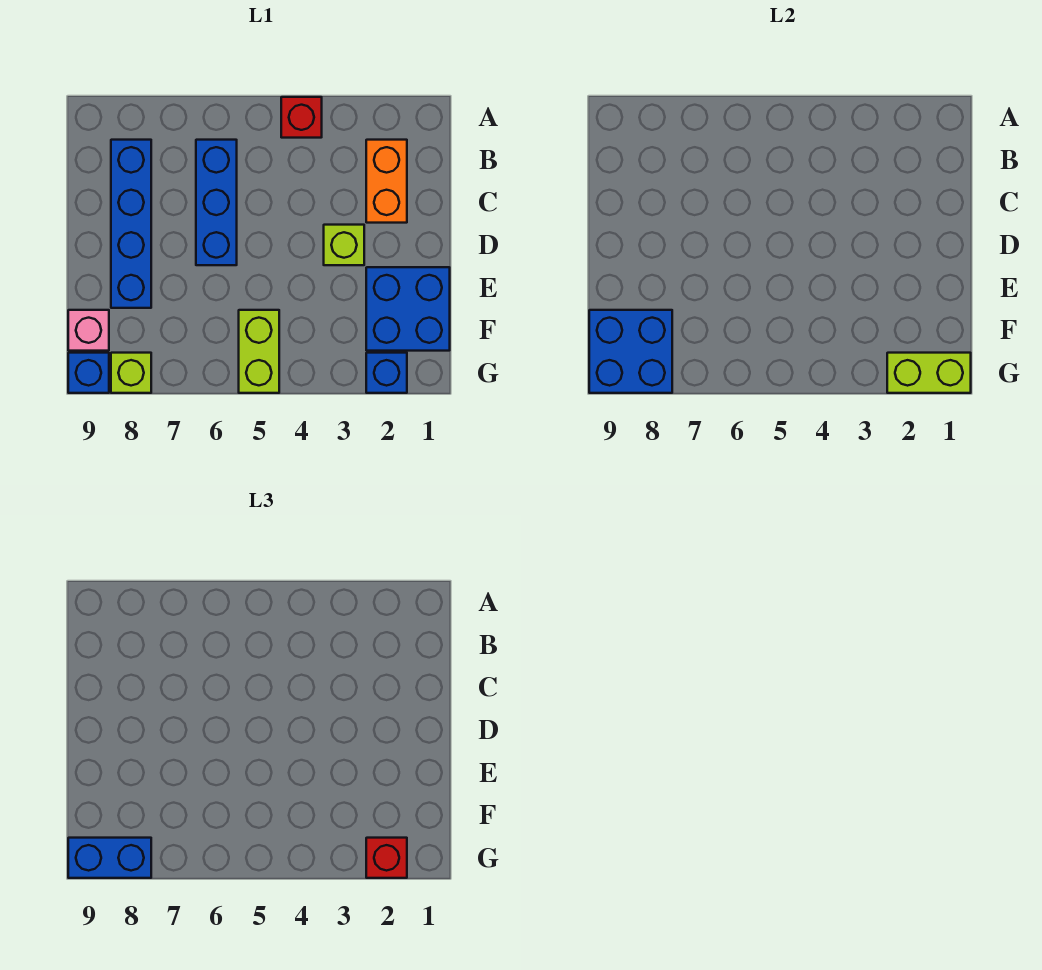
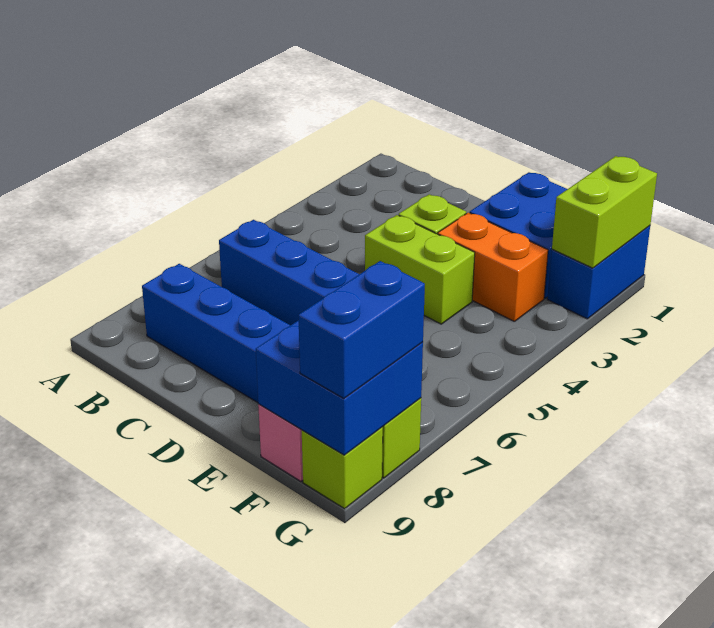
red 1x1 brick [281,97,322,138] -> none
orange 1x2 brick [366,140,407,223] -> orange 1x2 brick moved to [438,213,548,322]
lime 1x2 brick [239,310,279,393] -> lime 1x2 brick moved to [365,215,475,324]
blue 1x1 brick [366,353,407,393] -> blue 1x2 brick [547,226,650,319]
red 1x1 brick [366,838,407,878] -> none
blue 1x1 brick [68,353,109,393] -> lime 1x1 brick [302,427,383,509]

